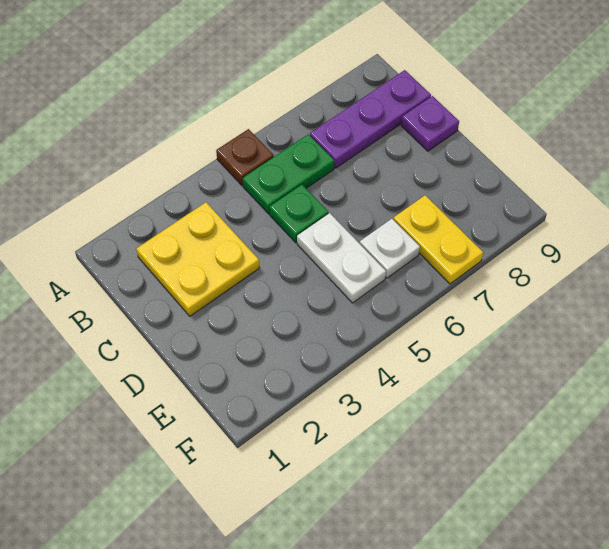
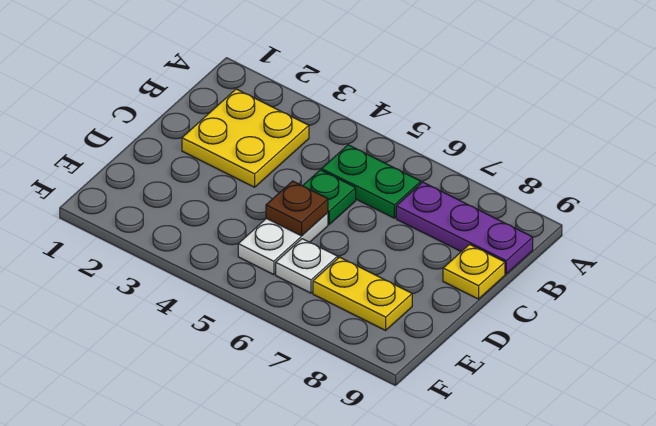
brown 1x1 plate [216,129,274,185] -> brown 1x1 plate moved to [266,181,328,236]
purple 1x1 plate [401,96,459,151] -> yellow 1x1 plate [443,244,505,299]
yellow 1x2 plate [393,195,483,284] -> yellow 1x2 plate turned to [313,257,412,330]

